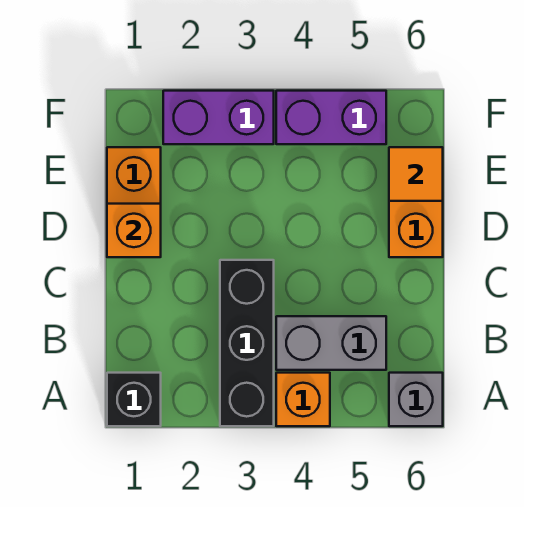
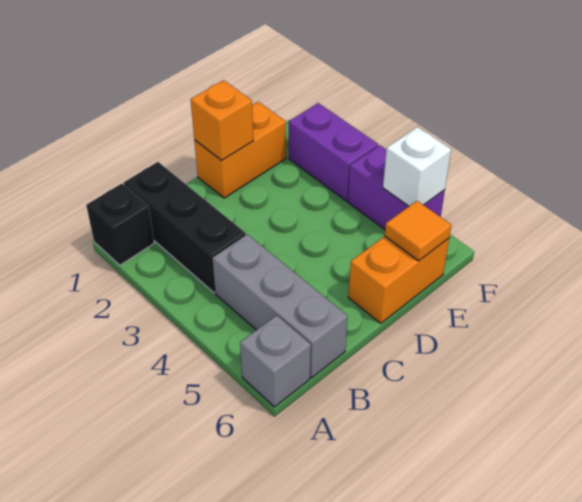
black 1x3 brick [220,260,274,426] -> black 1x3 brick turned to [124,162,246,293]
orange 1x1 brick [276,373,330,426] -> none
grey 1x2 brick [276,316,386,370] -> grey 1x3 brick [212,234,348,378]
none -> white 1x1 brick [383,127,451,206]

